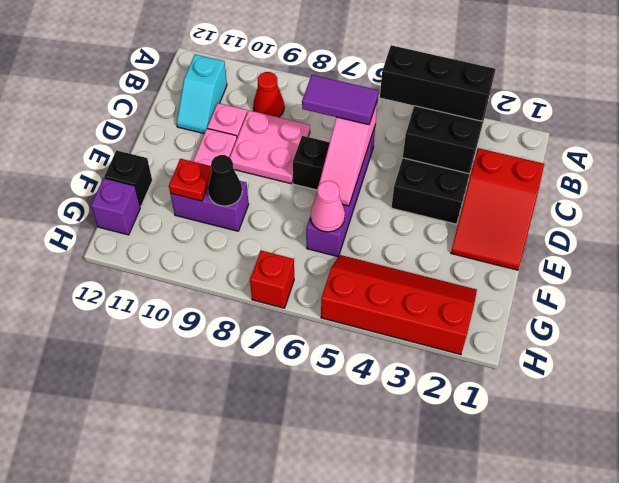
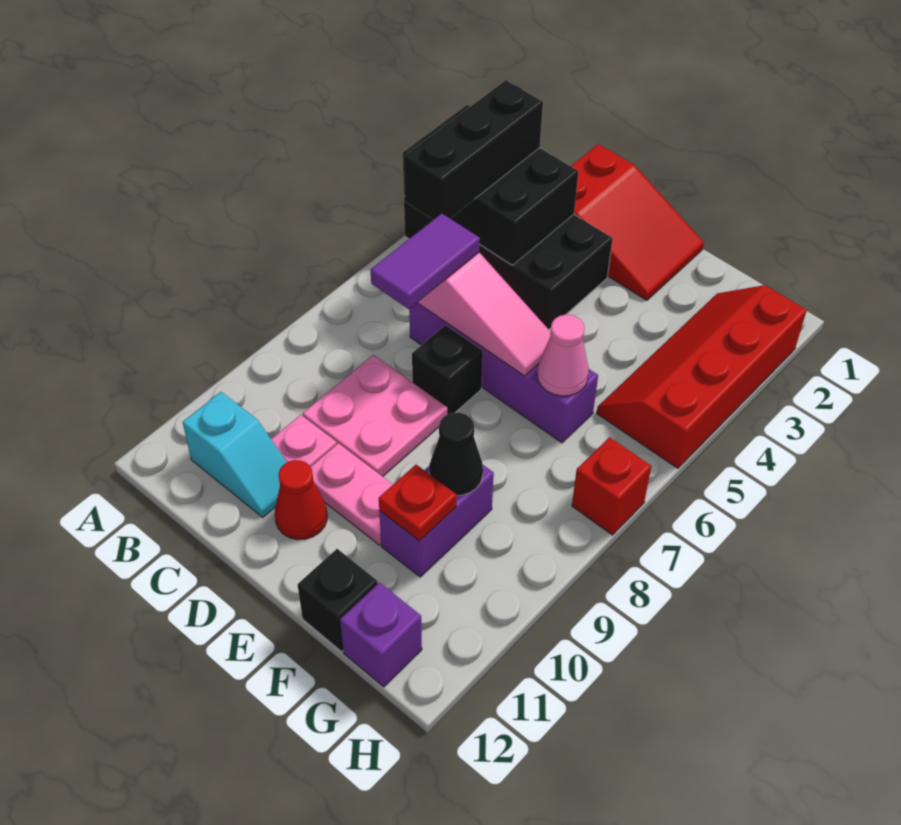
red 1x1 cone [253,72,284,117] -> red 1x1 cone moved to [275,460,327,540]

